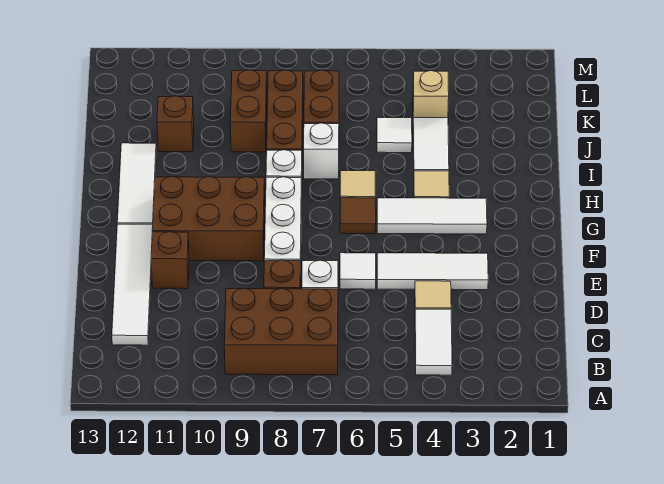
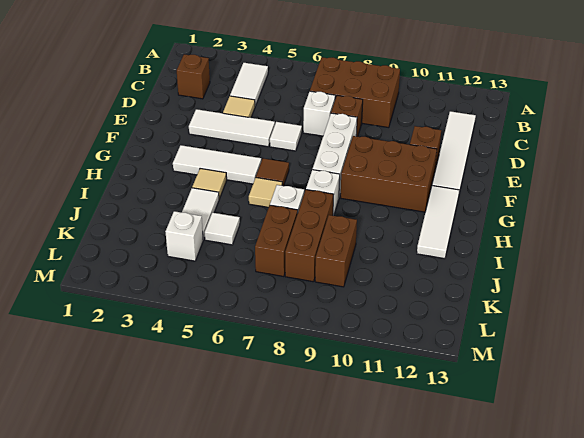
brown 1x1 brick [157,96,194,152] -> brown 1x1 brick moved to [177,54,210,99]
tan 1x1 brick [413,71,449,118] -> white 1x1 brick [165,211,203,261]

